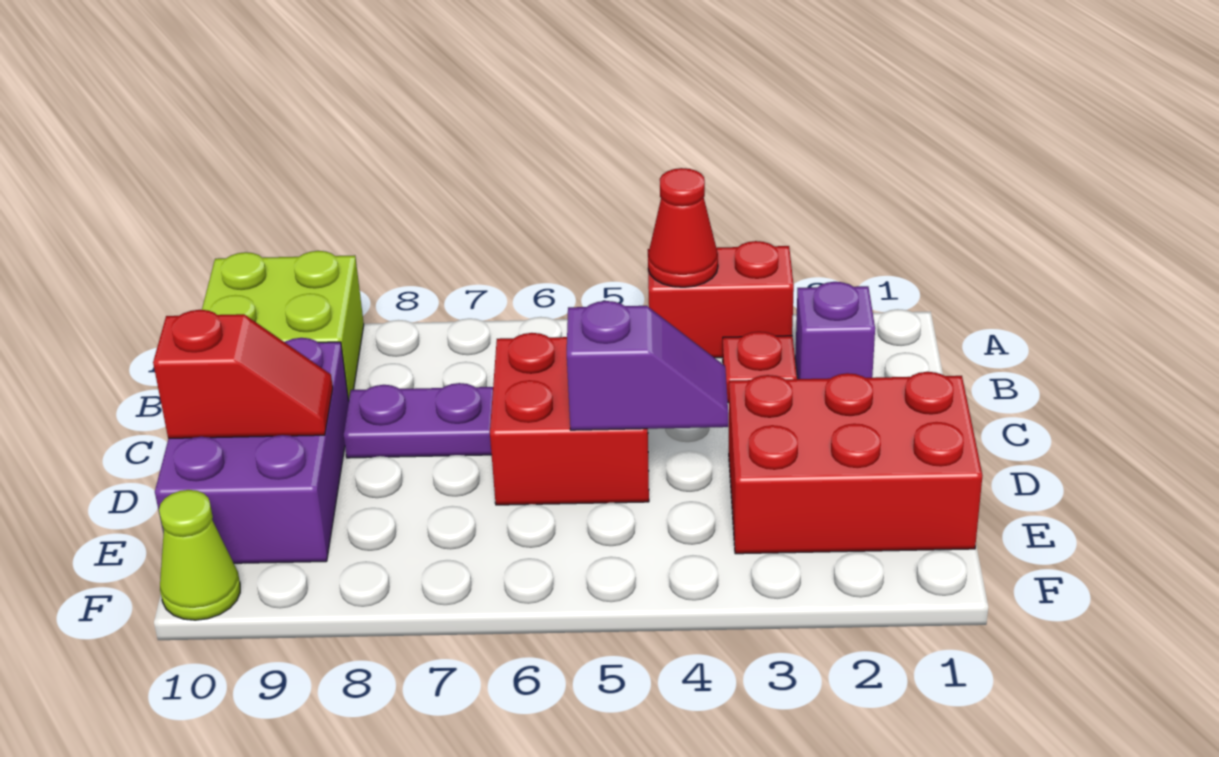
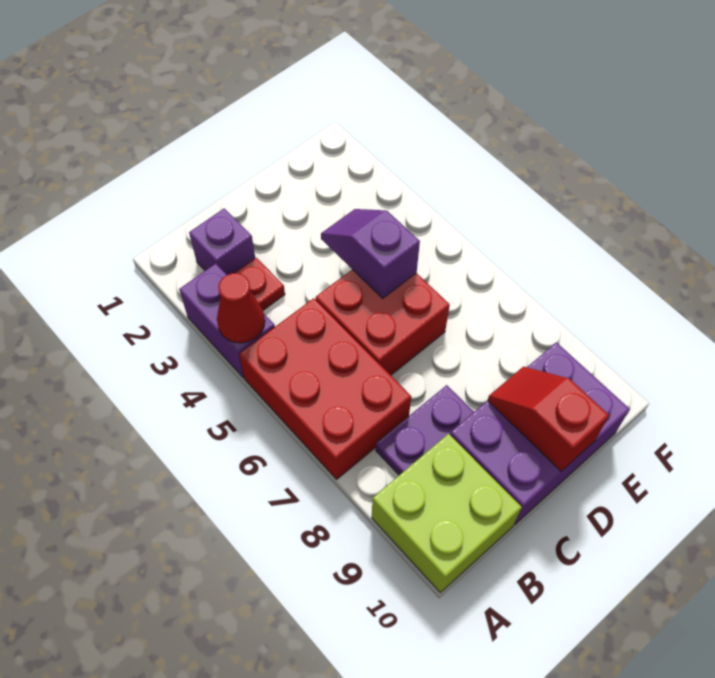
red 1x2 brick [648,241,794,358] -> purple 1x2 brick [179,263,275,378]
purple 1x2 plate [344,383,493,458] -> purple 1x2 plate turned to [376,385,474,475]
red 2x3 brick [729,372,983,554] -> red 2x3 brick moved to [239,298,411,479]
lime 1x1 cone [159,490,240,620] -> none

